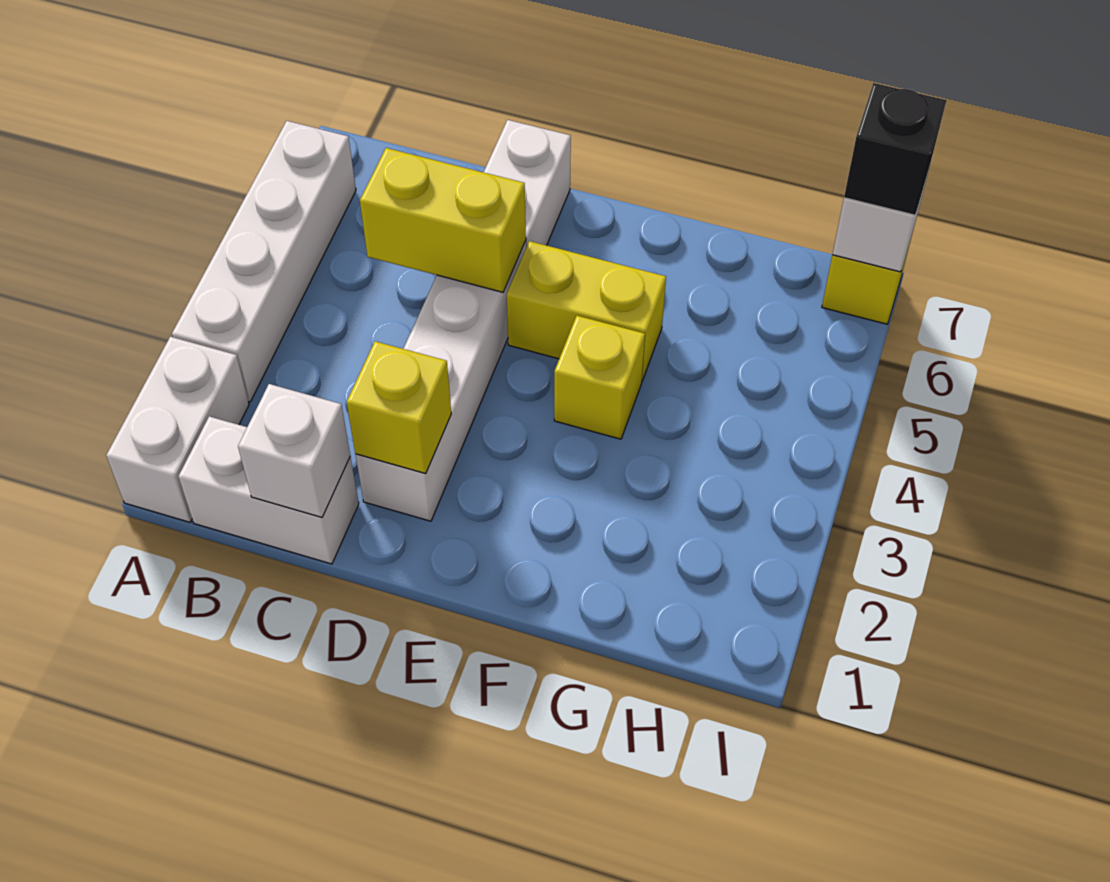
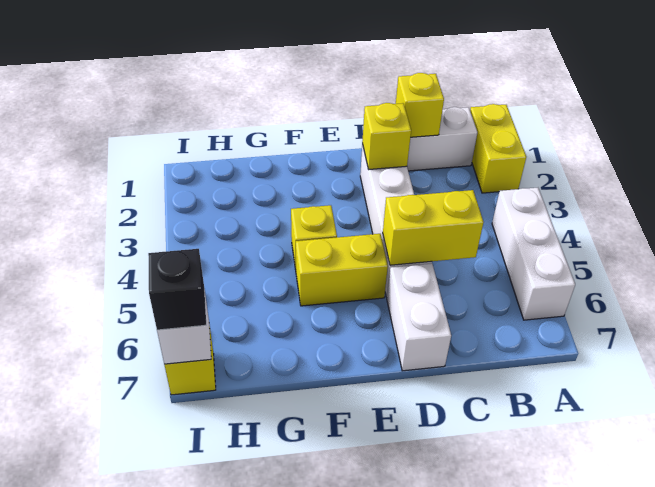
white 1x2 brick [106,337,249,522] -> yellow 1x2 brick [470,104,526,193]
white 1x4 brick [172,121,356,402] -> white 1x3 brick [492,188,575,320]
white 1x1 brick [238,384,350,517] -> yellow 1x1 brick [396,73,444,137]

